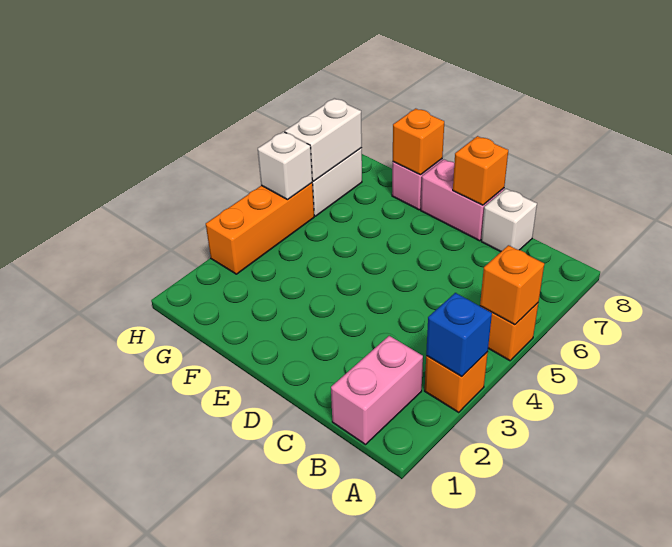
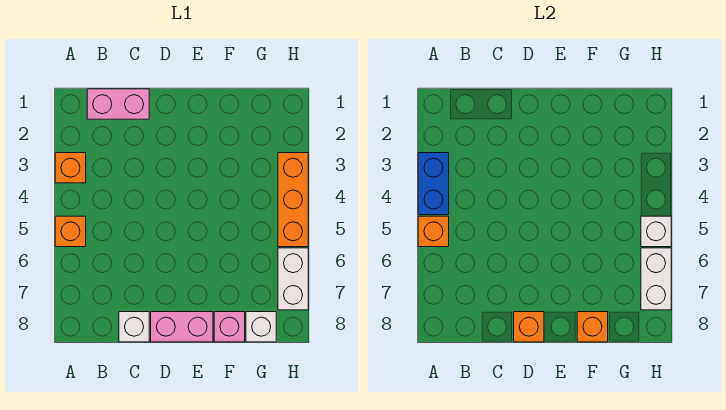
blue 1x1 brick [426,293,492,376] -> blue 1x2 brick [418,153,449,215]
pink 1x2 brick [331,336,423,445] -> pink 1x2 brick turned to [87,89,149,119]
none -> white 1x1 brick [246,312,276,342]

